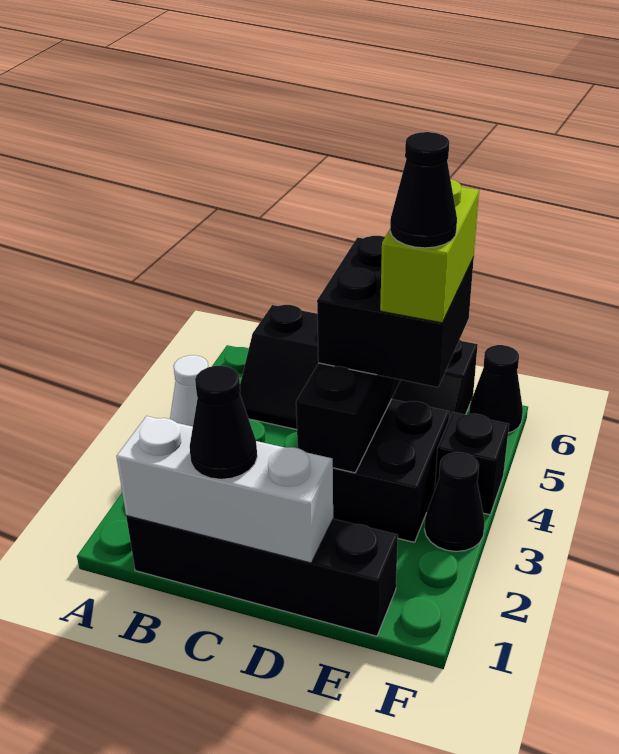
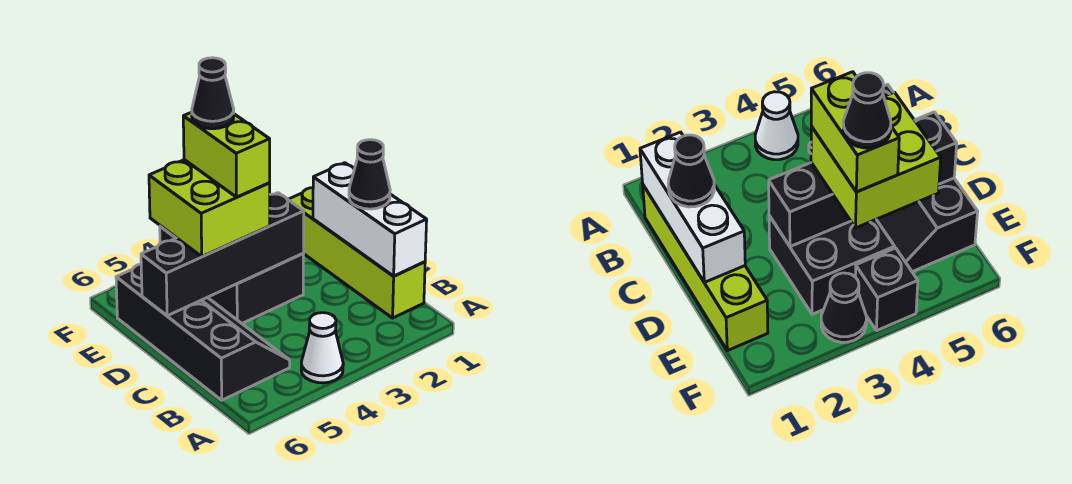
black 1x4 brick [126,516,398,636] -> lime 1x4 brick [288,188,425,318]
black 2x2 brick [317,236,474,387] -> lime 2x2 brick [149,160,270,256]
lime 1x2 brick [380,179,479,323] -> lime 1x2 brick turned to [183,112,270,197]
black 1x1 cone [469,345,523,433] -> none

